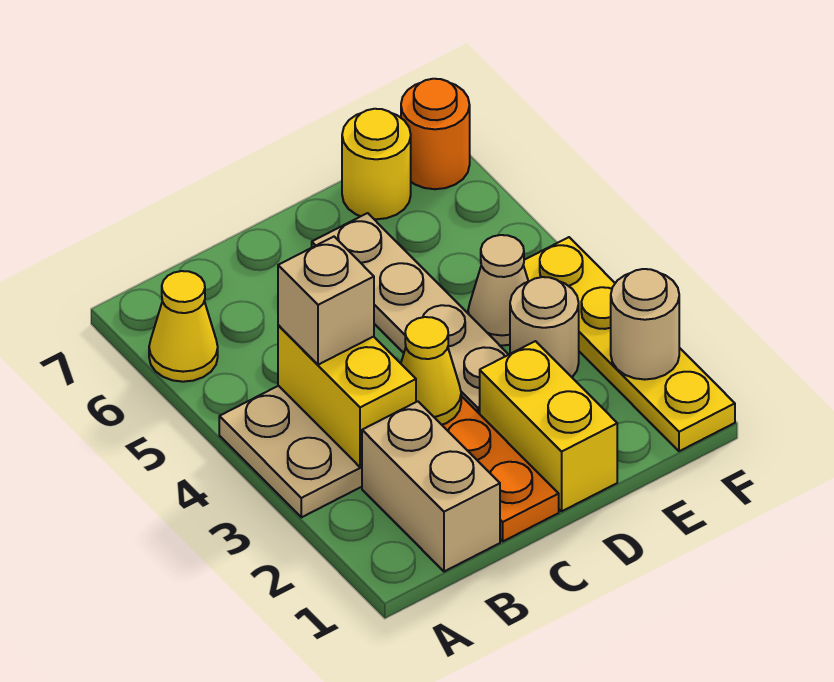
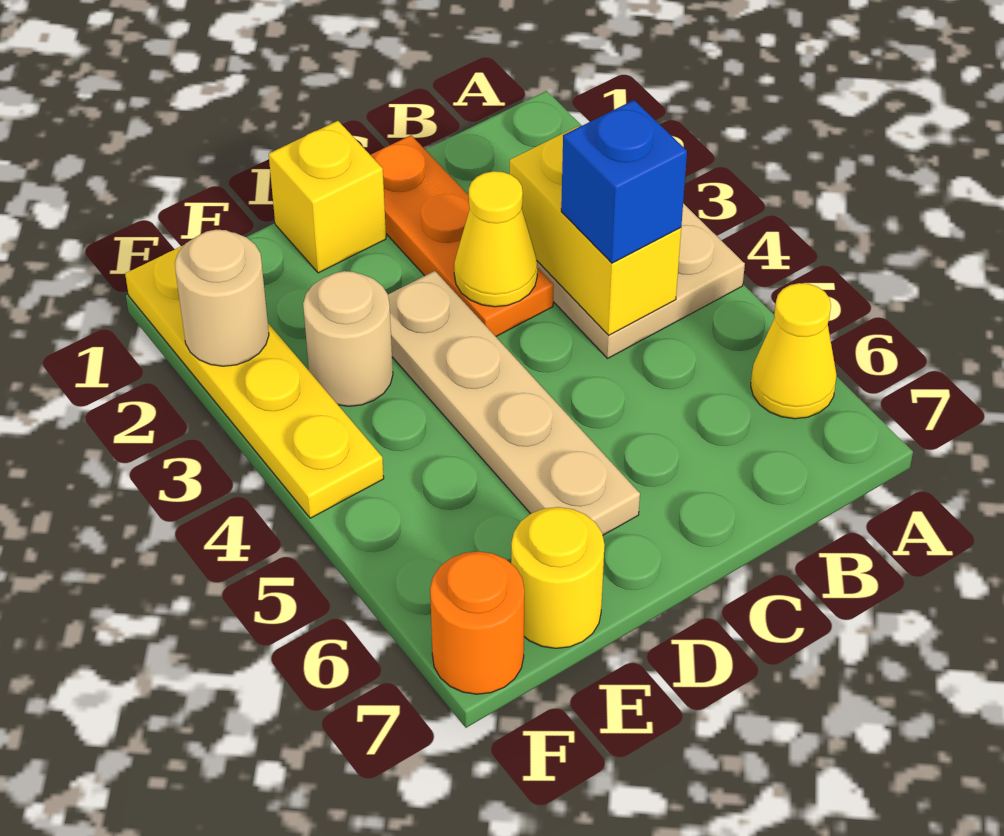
tan 1x2 brick [362,401,500,572] -> none
tan 1x1 brick [278,237,374,365] -> blue 1x1 brick [561,100,687,263]
yellow 1x2 brick [480,341,617,511] -> yellow 1x1 brick [269,121,386,273]
tan 1x1 cone [468,235,528,346] -> none

